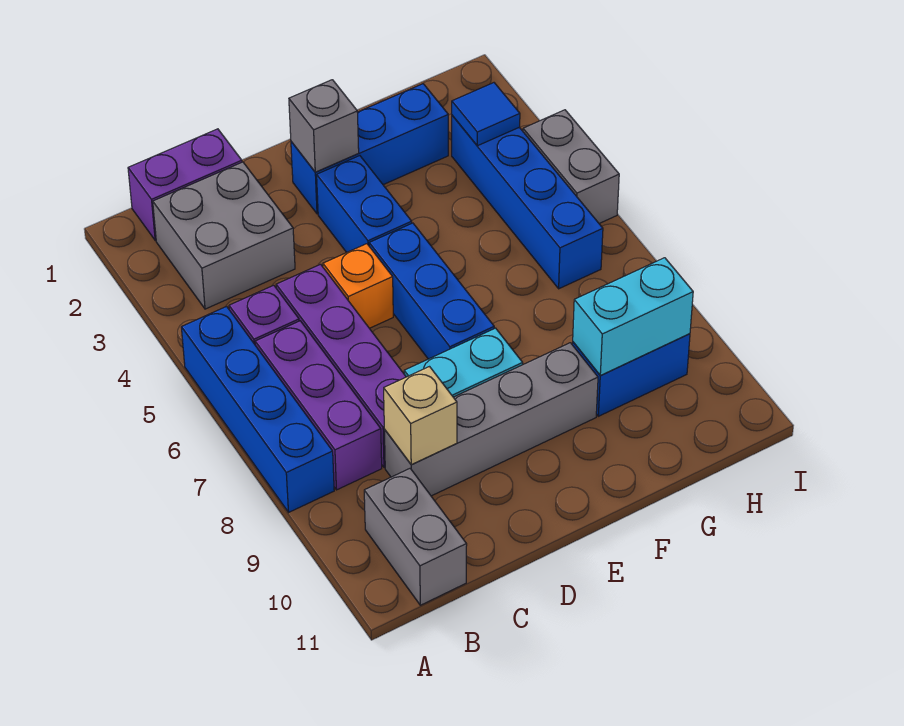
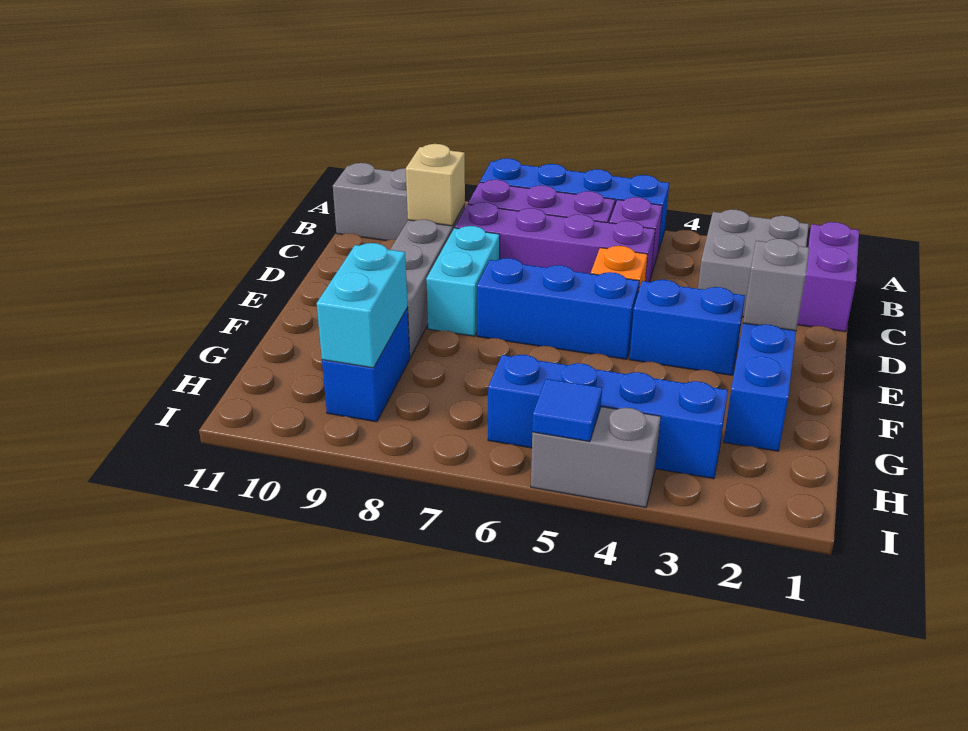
blue 1x1 tile [452,83,520,146] -> blue 1x1 tile moved to [532,379,602,442]

